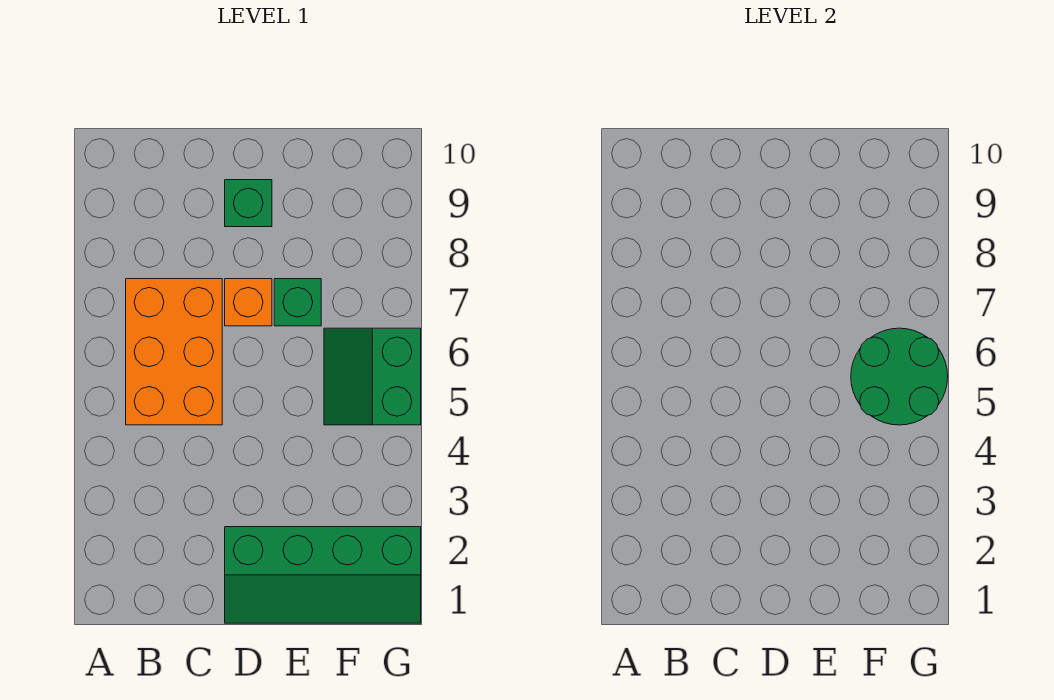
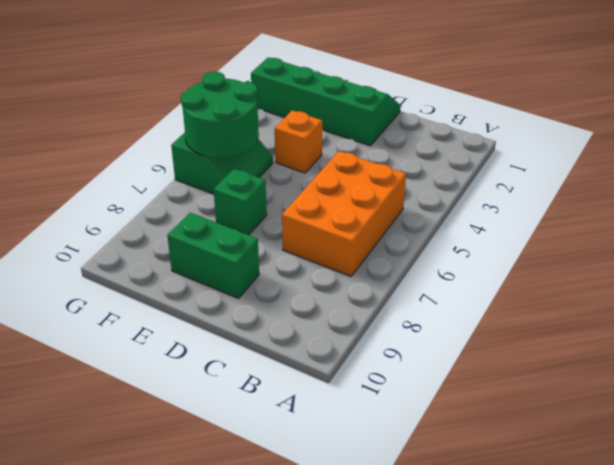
orange 1x1 brick [225,279,272,326] -> orange 1x1 brick moved to [275,110,322,173]
green 1x1 brick [225,180,272,227] -> green 1x2 brick [167,213,259,298]

